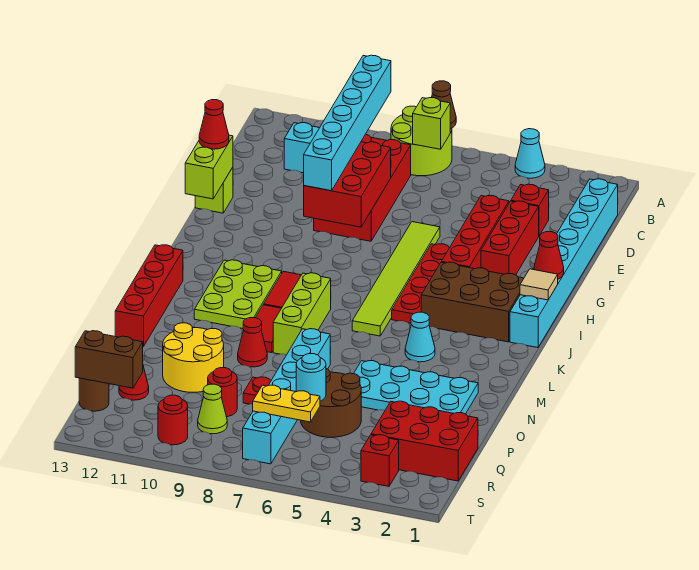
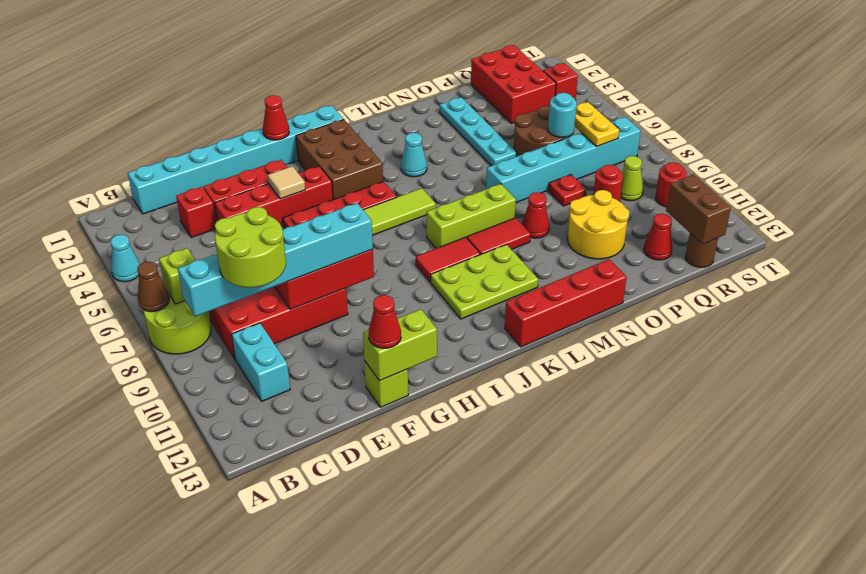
none -> lime 2x2 round brick [215,207,286,288]
tan 1x1 tile [520,269,558,300] -> tan 1x1 tile moved to [268,166,305,199]
cyan 2x4 plate [354,361,478,414] -> cyan 1x4 plate [440,97,517,166]

